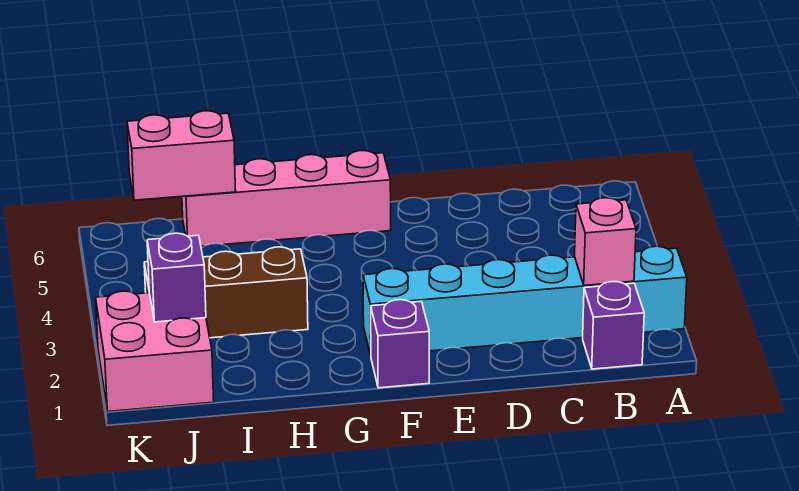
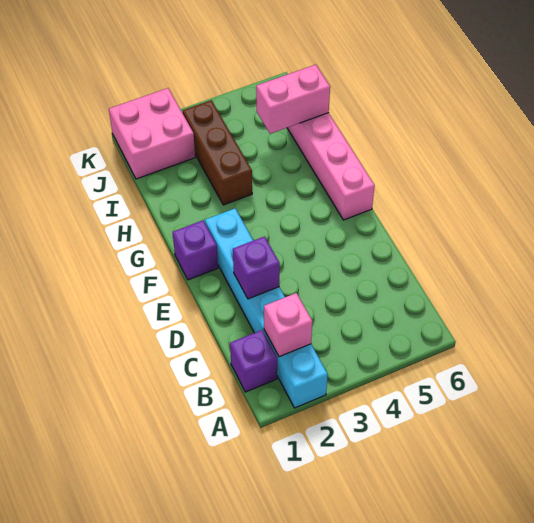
pink 1x2 brick [127,111,236,200] -> pink 1x2 brick turned to [256,65,330,134]
purple 1x1 brick [147,233,206,322] -> purple 1x1 brick moved to [233,237,280,299]

